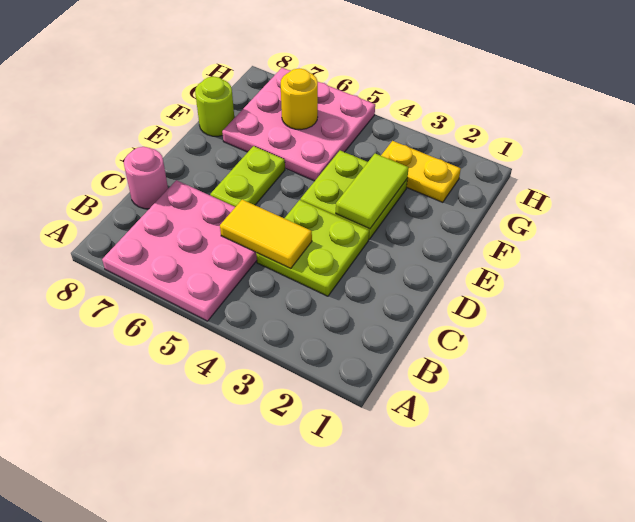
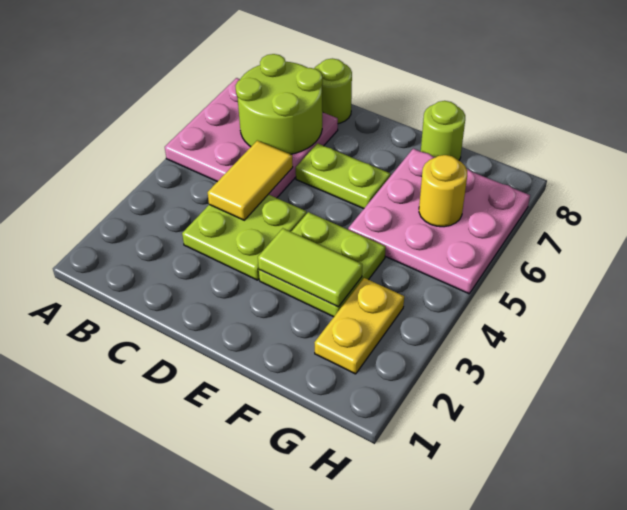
none -> lime 2x2 round brick [235,54,323,154]
pink 1x1 round brick [124,147,168,209] -> lime 1x1 round brick [314,58,352,124]

